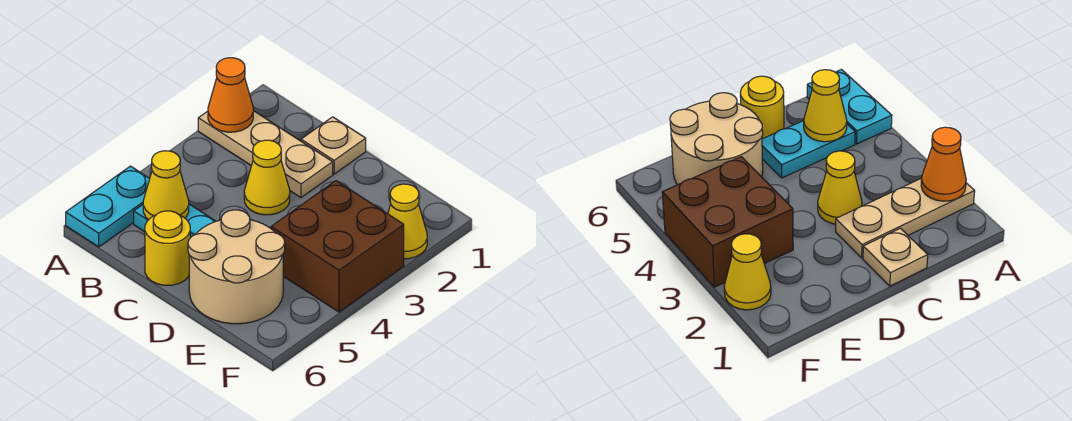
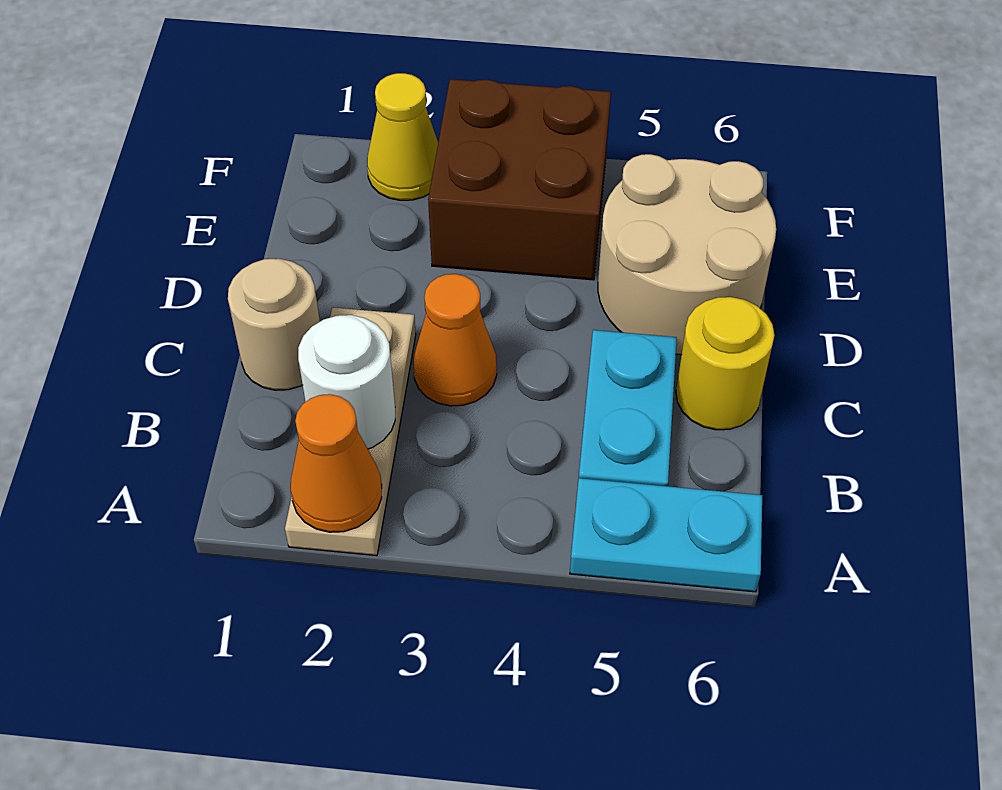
none -> white 1x1 round brick [298,315,395,449]
yellow 1x1 cone [143,151,189,220] -> none
tan 1x1 plate [301,117,366,174] -> tan 1x1 round brick [228,259,320,390]
yellow 1x1 cone [244,140,290,215] -> orange 1x1 cone [413,274,497,406]

